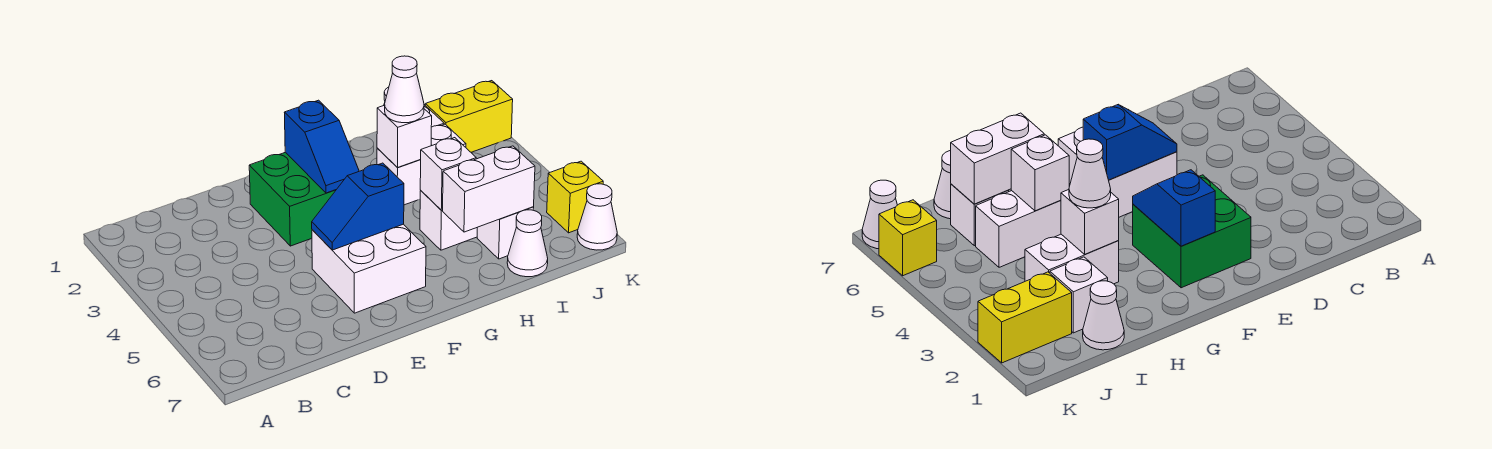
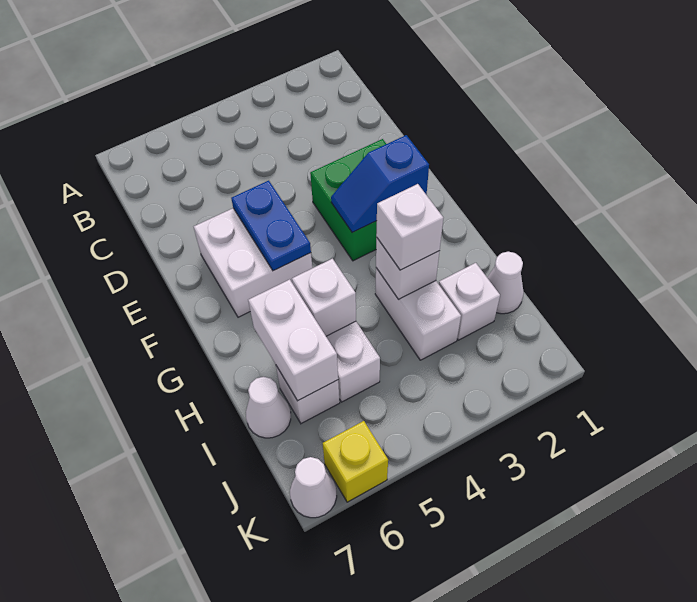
blue 1x2 slope [312,163,404,250] -> blue 1x2 plate [231,181,311,271]
white 1x1 cone [385,56,424,123] -> white 1x1 brick [376,184,443,270]
yellow 1x2 brick [425,81,513,152] -> none

